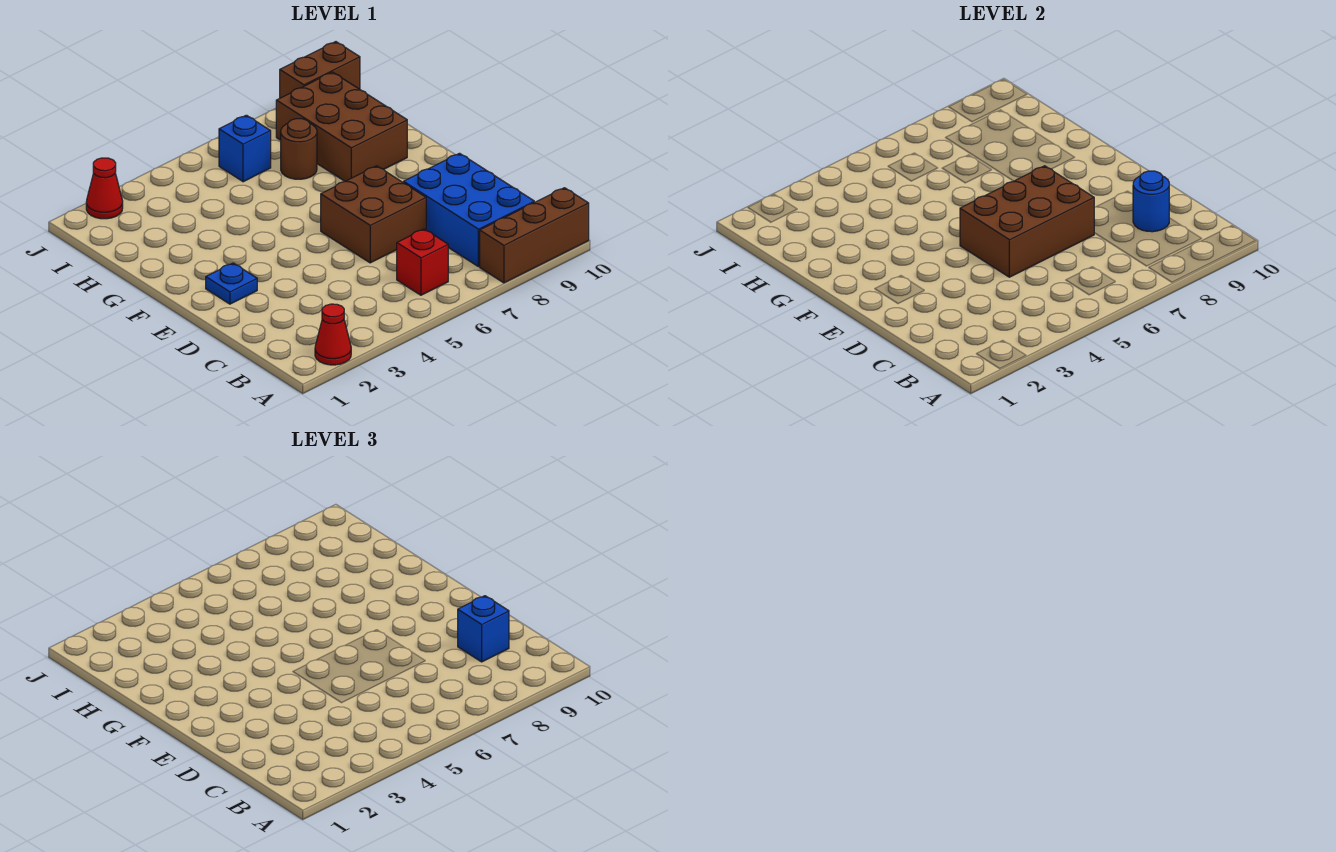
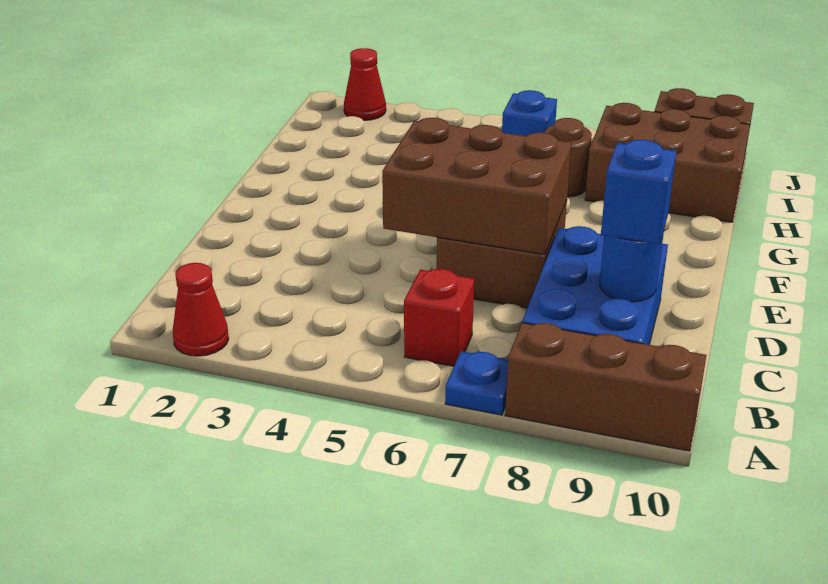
blue 1x1 plate [206,263,257,304] -> blue 1x1 plate moved to [445,351,508,415]
brown 2x3 brick [276,72,407,182] -> brown 2x3 brick turned to [585,103,750,222]

